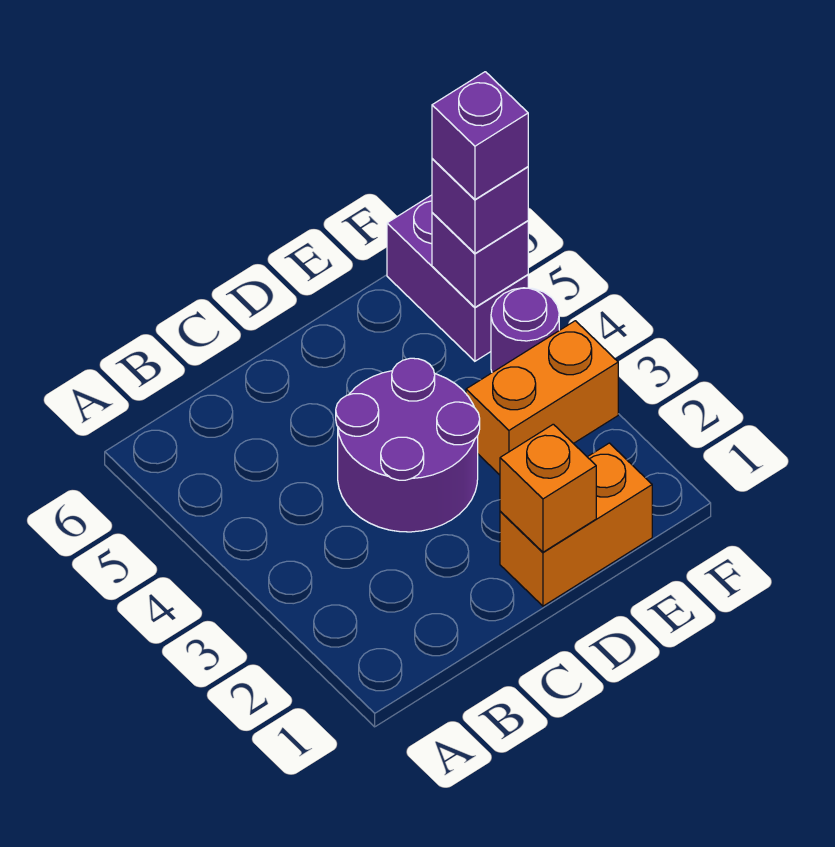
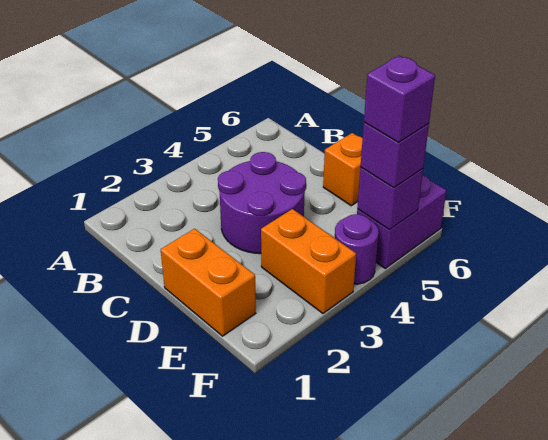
orange 1x1 brick [500,424,596,552] -> orange 1x1 brick moved to [323,133,363,206]

